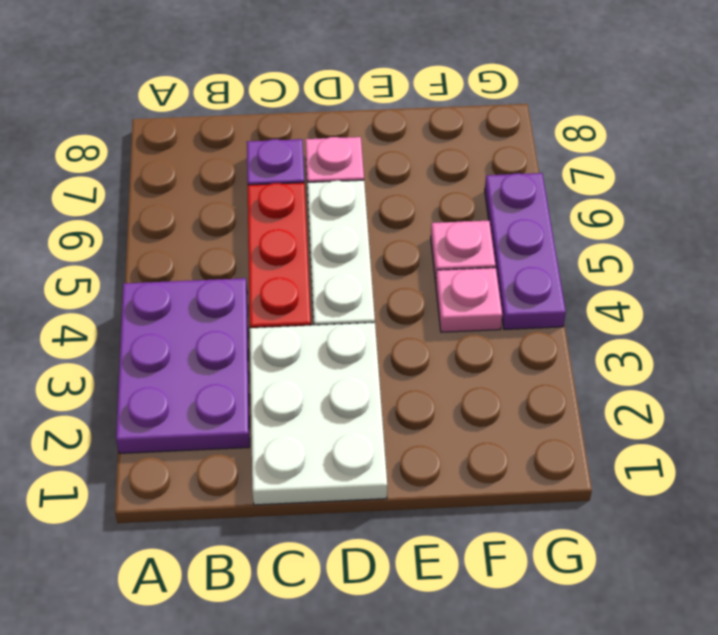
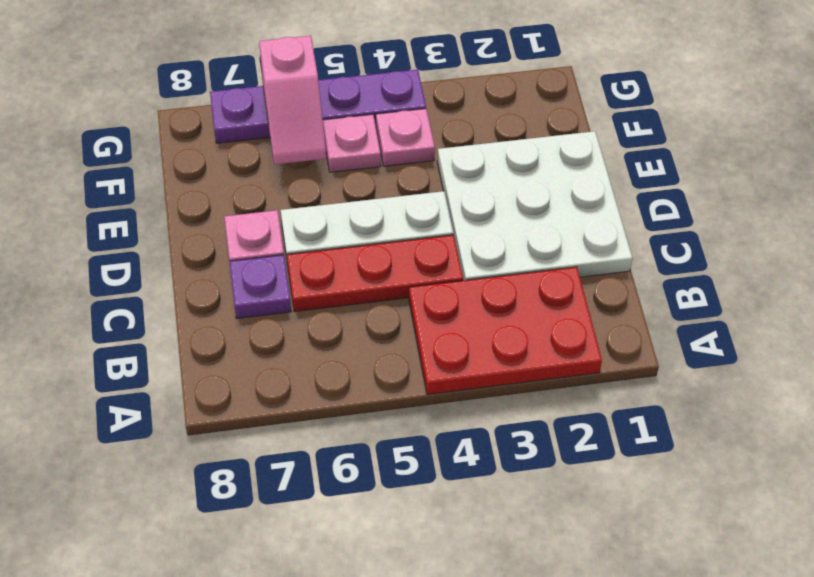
purple 2x3 plate [116,278,250,453] -> red 2x3 plate [409,267,602,395]
white 2x3 plate [250,323,387,505] -> white 3x3 plate [437,131,633,281]
none -> pink 1x2 slope [259,36,326,164]
purple 1x3 plate [485,173,566,329] -> purple 1x4 plate [210,70,426,143]

